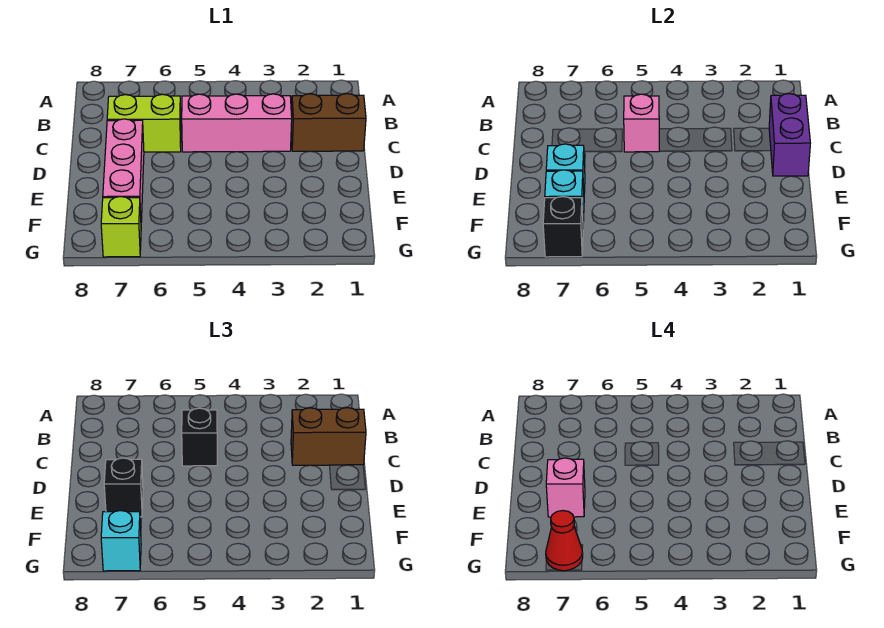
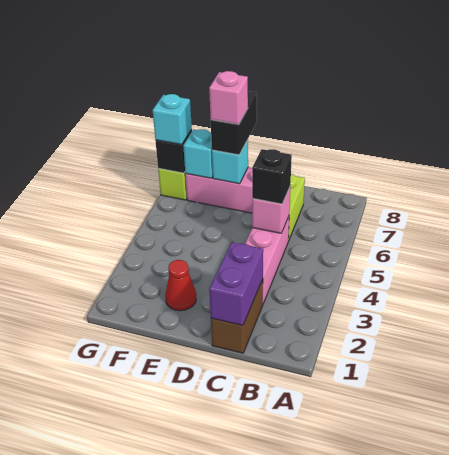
purple 1x2 brick [769,94,810,176] -> purple 1x2 brick turned to [209,242,263,326]
brown 1x2 brick [291,408,366,465] -> none
black 1x1 brick [104,458,143,517] -> black 1x2 brick [211,91,257,155]
red 1x1 cone [546,511,583,571] -> red 1x1 cone moved to [165,260,196,311]

